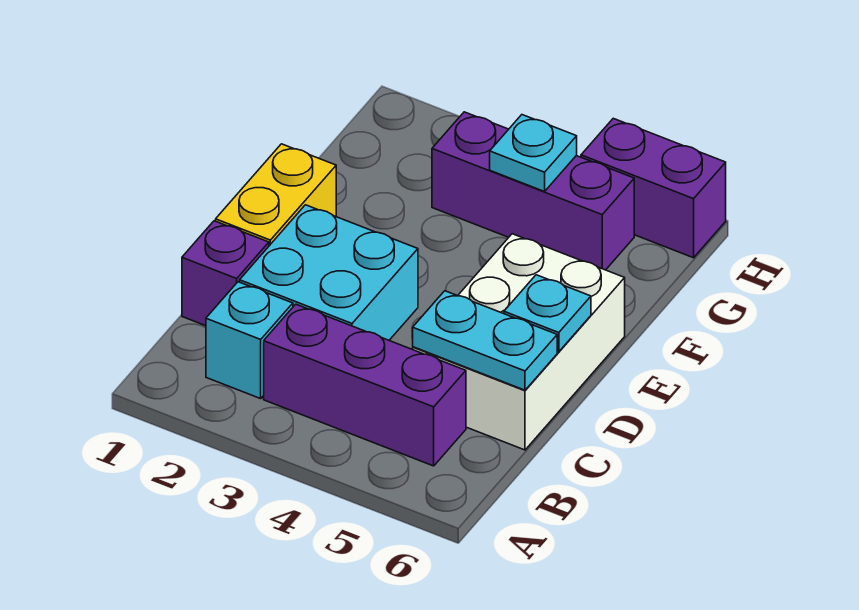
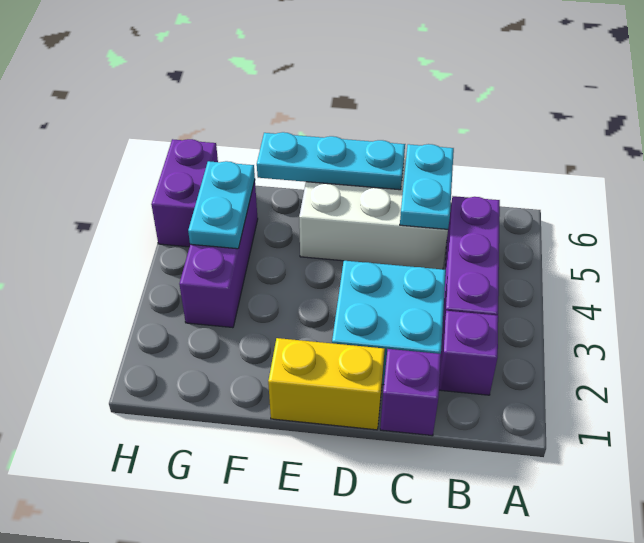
cyan 1x1 brick [206,282,293,399] -> purple 1x1 brick [439,311,498,395]
cyan 1x1 plate [504,275,591,352] -> cyan 1x3 plate [257,132,405,190]
cyan 1x1 plate [490,115,577,192] -> cyan 1x2 plate [188,161,255,249]

